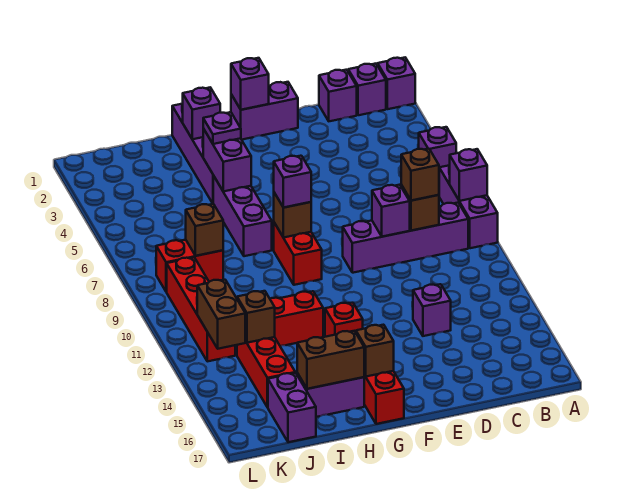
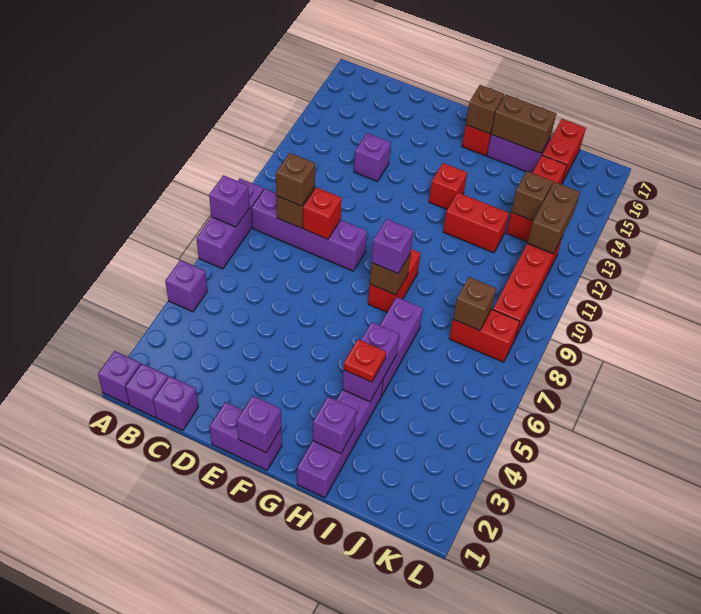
purple 1x1 brick [372,185,410,237] -> red 1x1 brick [303,187,342,239]
purple 1x1 plate [203,112,241,144] -> red 1x1 plate [344,339,386,382]
purple 1x2 brick [268,373,316,442] -> red 1x2 brick [542,119,586,183]

